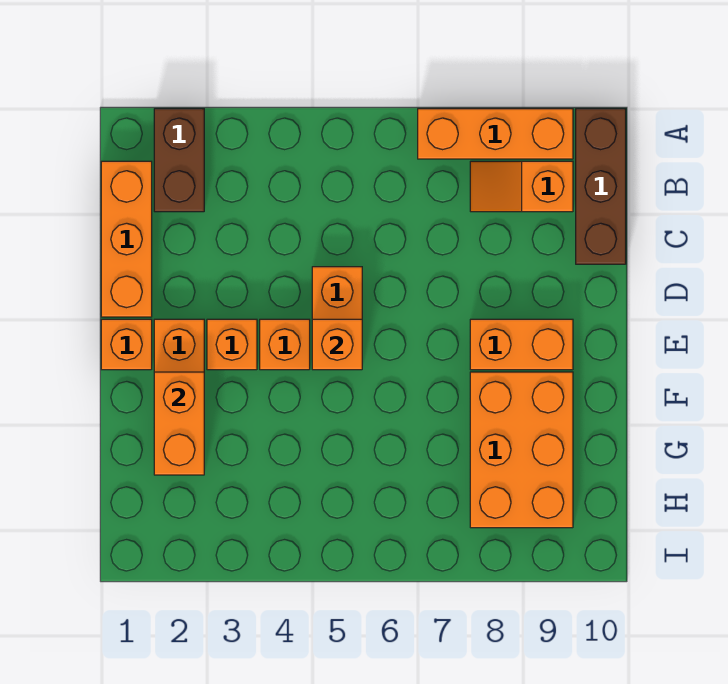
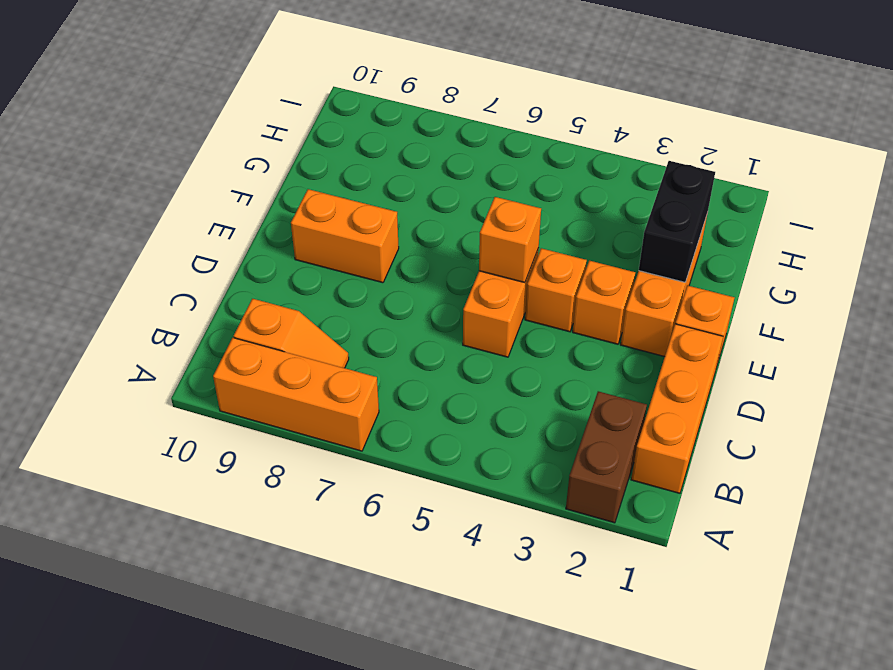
brown 1x3 brick [576,109,626,264] -> none
orange 1x2 brick [154,372,204,475] -> black 1x2 brick [639,161,715,282]
orange 2x3 brick [470,372,573,528] -> none

